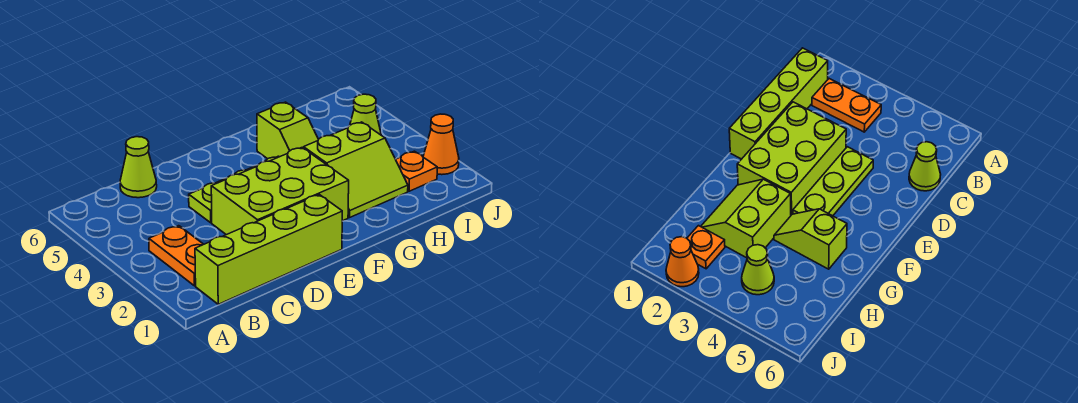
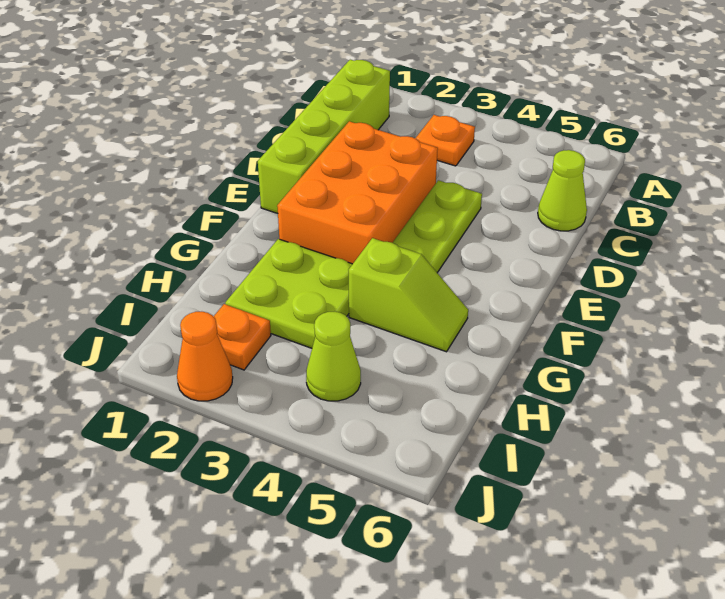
orange 1x2 plate [149,226,203,286] -> orange 1x1 plate [415,115,475,166]
lime 2x3 brick [211,148,349,235] -> orange 2x3 brick [277,121,438,264]
lime 2x2 slope [304,122,408,217] -> lime 2x2 plate [225,239,352,348]
lime 1x2 slope [257,102,318,159] -> lime 1x2 slope turned to [349,238,468,352]

